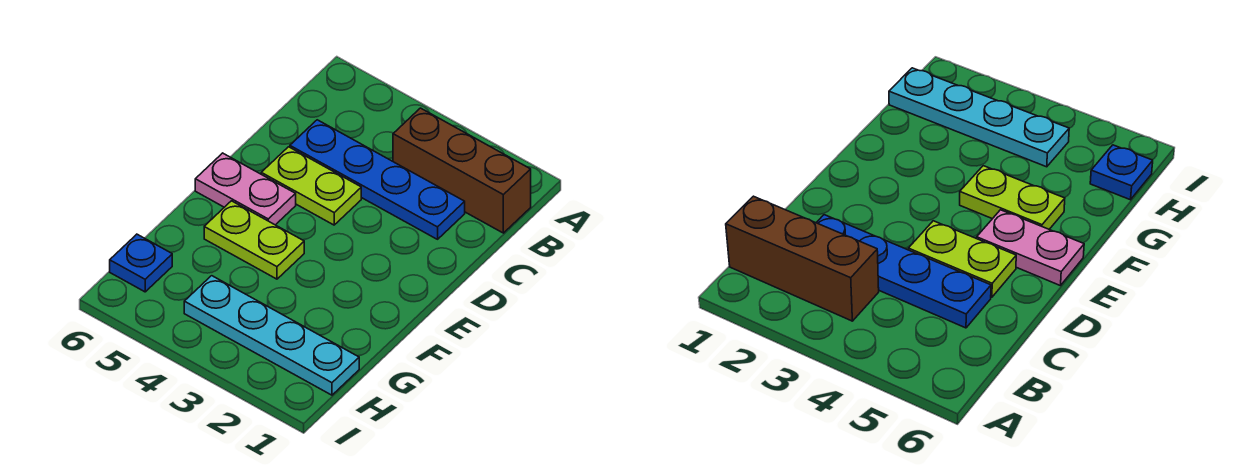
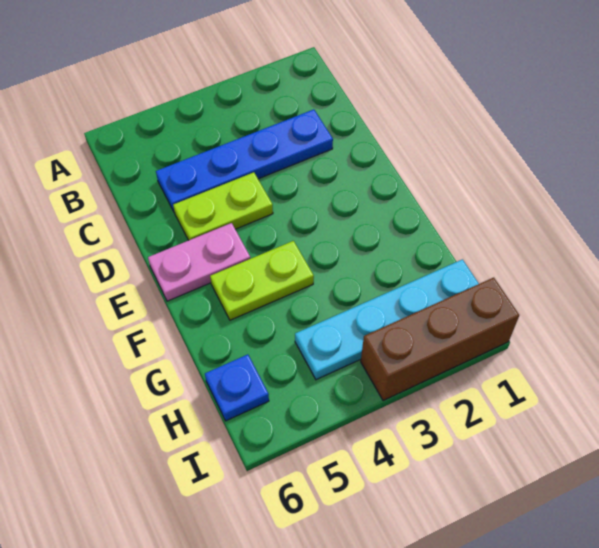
brown 1x3 brick [393,108,531,233] -> brown 1x3 brick moved to [361,278,519,401]

